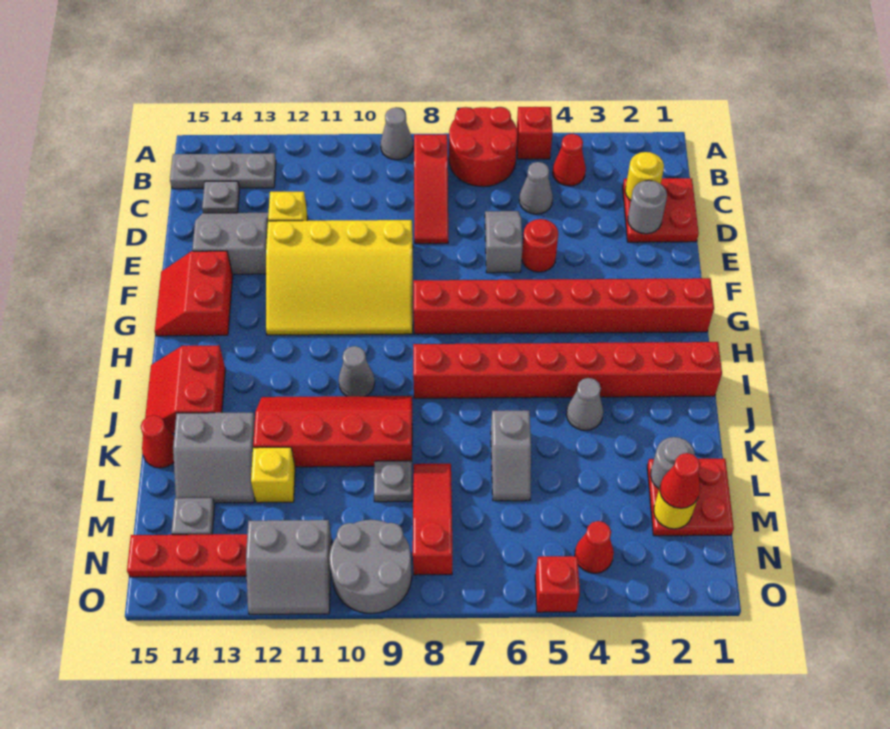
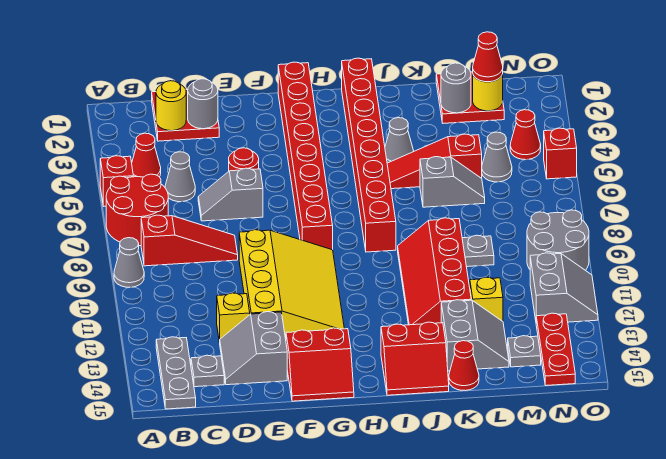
grey 1x1 cone [339,346,375,396] -> grey 1x1 cone moved to [482,132,512,182]
red 1x3 slope [413,464,452,575] -> red 1x3 slope moved to [387,134,482,189]

